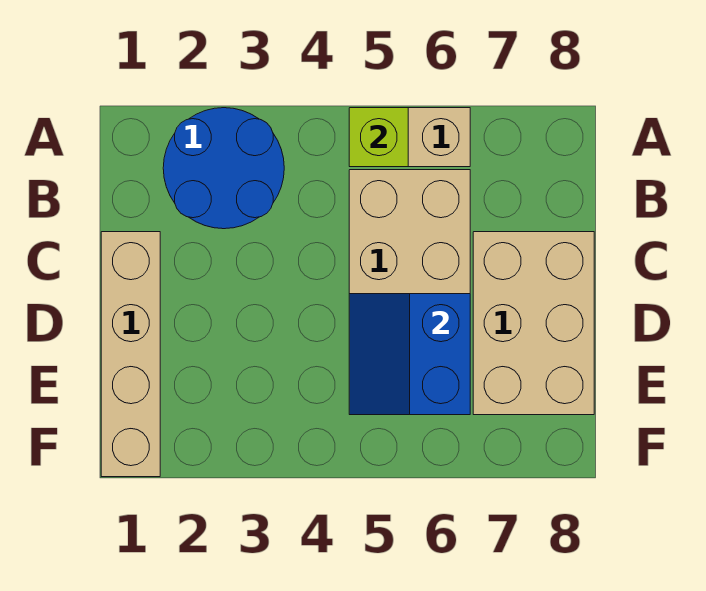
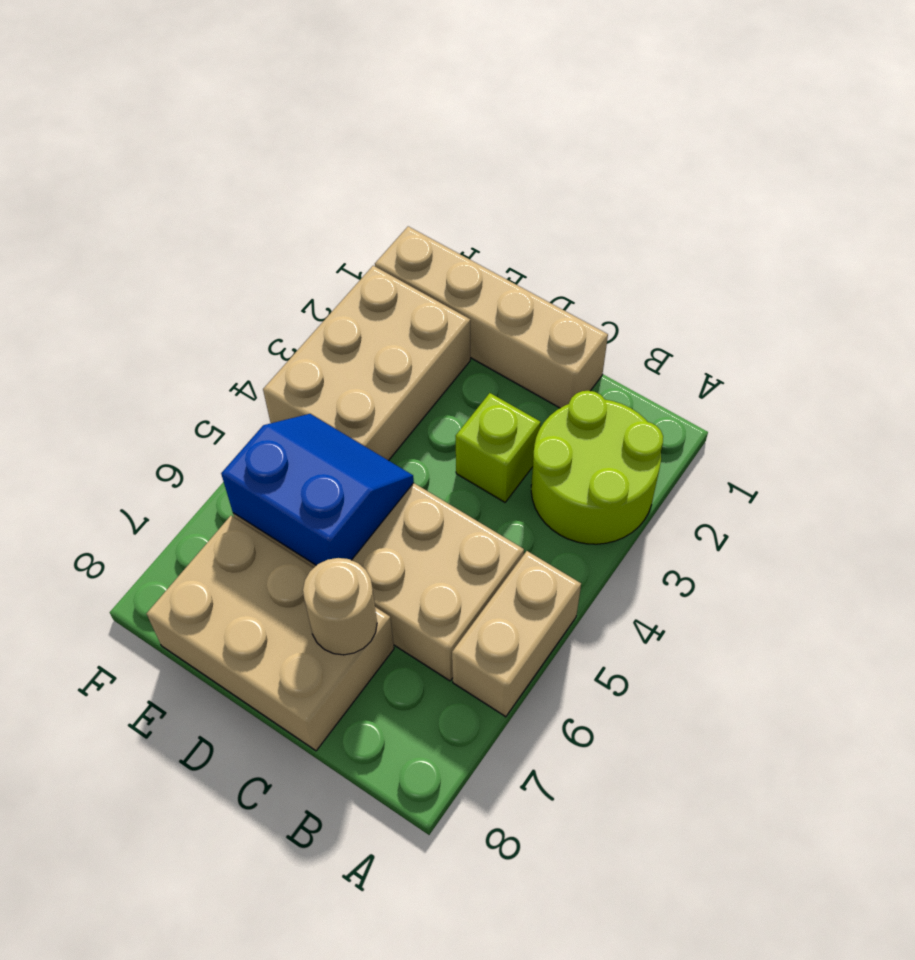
blue 2x2 round brick [163,108,284,229] -> lime 2x2 round brick [531,391,663,544]
lime 1x1 brick [349,108,408,167] -> lime 1x1 brick moved to [456,393,541,502]
none -> tan 1x1 round brick [303,558,377,655]
none -> tan 2x3 brick [263,266,470,461]

